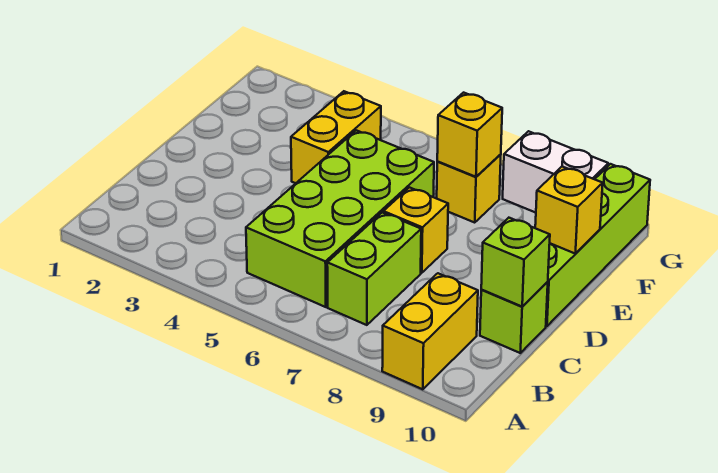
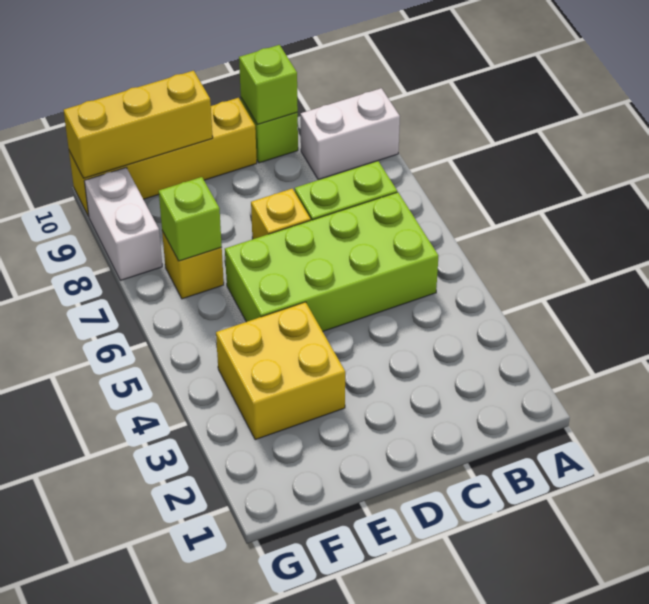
yellow 1x2 brick [382,273,478,389] -> white 1x2 brick [300,88,400,180]
lime 1x4 brick [546,164,650,326] -> yellow 1x4 brick [69,98,257,217]
yellow 1x2 brick [291,91,381,183] -> yellow 2x2 brick [216,302,345,440]
yellow 1x1 brick [535,167,603,253] -> yellow 1x3 brick [63,71,213,178]
yellow 1x1 brick [437,93,502,177] -> lime 1x1 brick [159,177,222,261]

